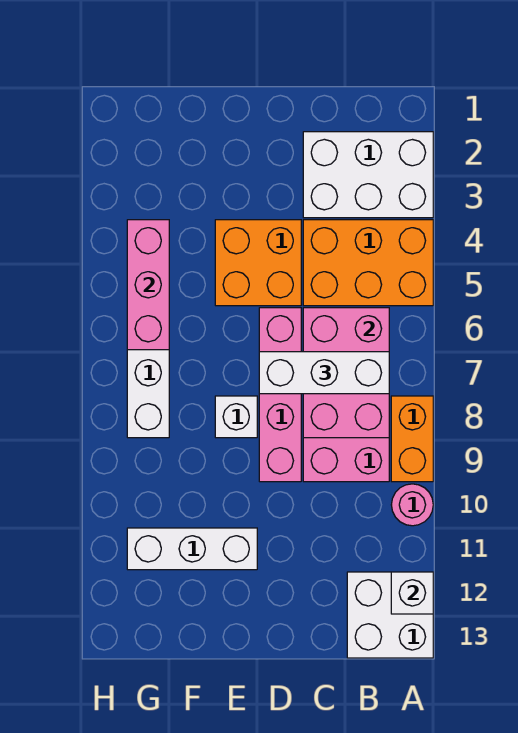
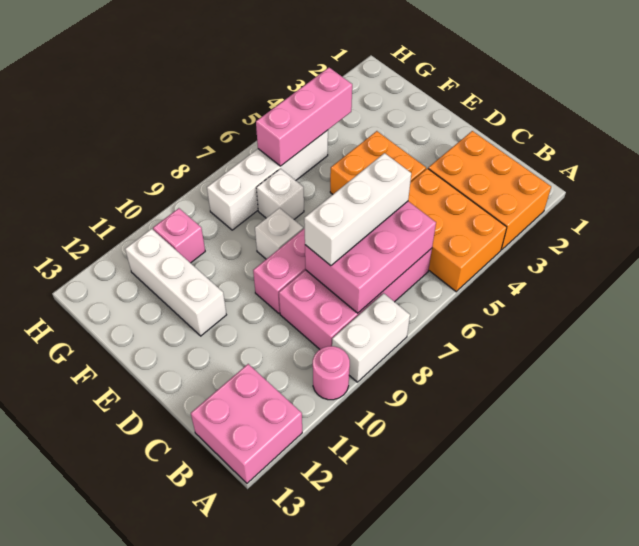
white 2x3 brick [303,132,433,218] -> orange 2x3 brick [428,131,551,250]
orange 1x2 brick [391,396,433,482] -> white 1x2 brick [332,293,410,382]
white 2x2 brick [347,572,433,658] -> pink 2x2 brick [191,364,302,483]
white 1x1 brick [391,572,433,614] -> white 1x1 brick moved to [256,169,304,219]
white 1x3 brick [259,352,389,394] -> white 1x3 brick turned to [304,153,411,266]
none -> pink 1x1 brick [153,208,205,263]

